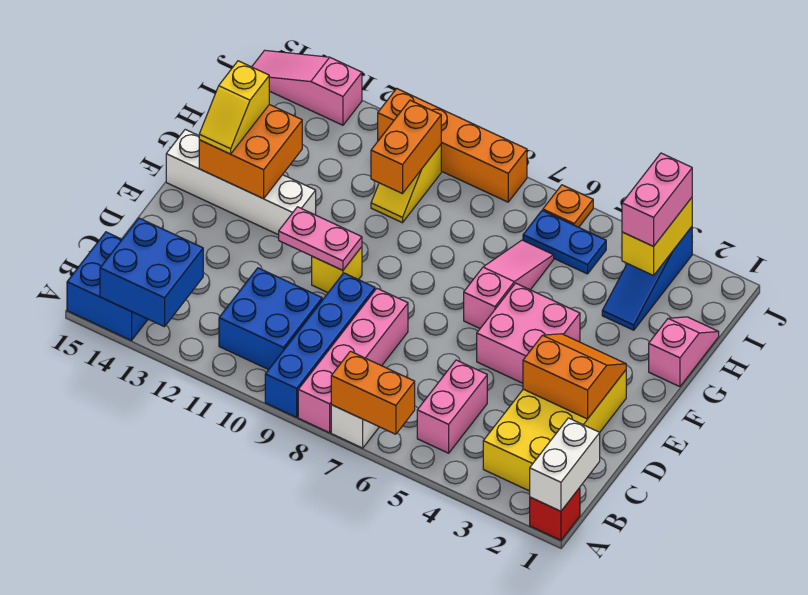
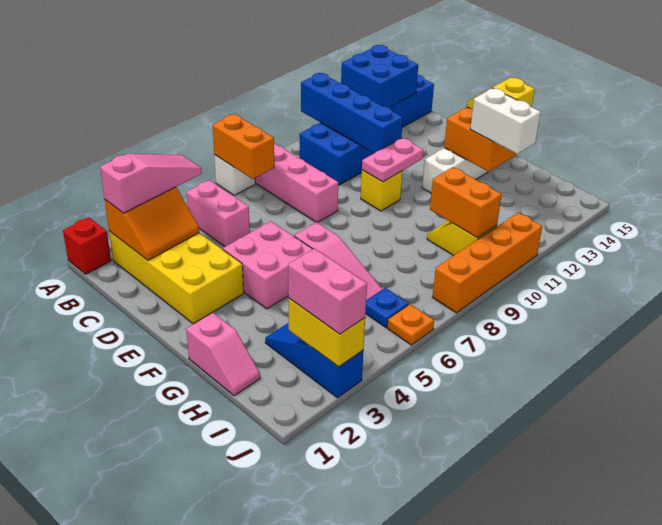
white 1x2 brick [530,418,600,511] -> white 1x2 brick moved to [470,88,541,154]
orange 1x2 brick [331,351,415,434] -> orange 1x2 brick turned to [213,114,274,179]
blue 1x4 brick [265,273,375,417] -> blue 1x4 brick moved to [301,73,403,153]
orange 2x2 slope [523,334,626,419] -> orange 2x2 slope moved to [105,187,199,260]
blue 1x2 plate [523,211,606,274] -> blue 1x1 plate [366,288,409,328]
pink 1x3 slope [252,50,362,125] -> pink 1x3 slope moved to [100,154,202,213]

